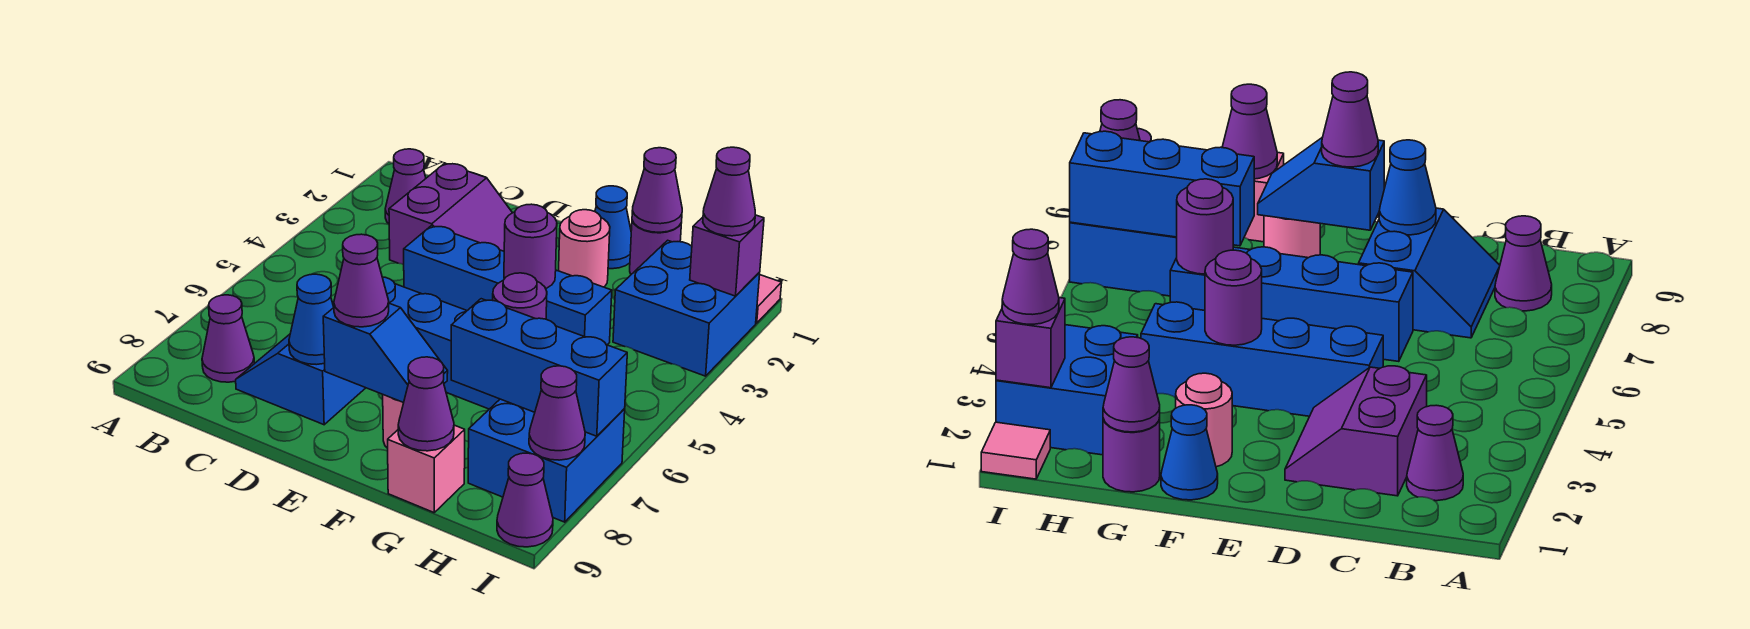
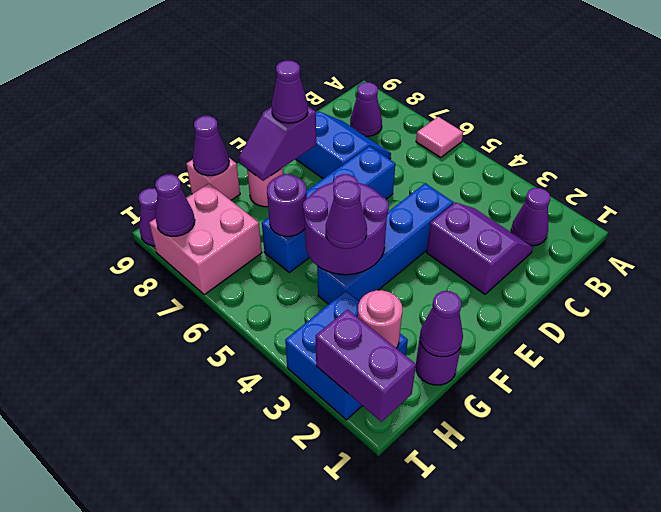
purple 2x2 slope [389,163,512,265] -> purple 2x2 slope turned to [426,202,533,294]
blue 1x1 cone [289,274,334,365] -> none
blue 1x2 slope [323,303,448,403] -> purple 1x2 slope [239,106,316,181]
blue 1x1 cone [595,186,631,269] -> none
pink 1x1 round brick [559,210,610,287] -> pink 1x1 round brick moved to [358,290,402,348]
purple 1x1 round brick [504,204,557,289] -> purple 2x2 round brick [303,174,389,275]
blue 1x3 brick [451,299,627,436] -> none
blue 2x2 brick [468,399,625,522] -> pink 2x2 brick [149,184,262,295]
pink 1x1 tile [756,275,782,323] -> pink 1x1 tile moved to [416,117,463,157]
purple 1x1 brick [690,215,764,296] -> purple 1x2 brick [316,309,416,422]
purple 1x1 cone [703,147,755,236] -> purple 1x1 cone moved to [326,181,367,249]

